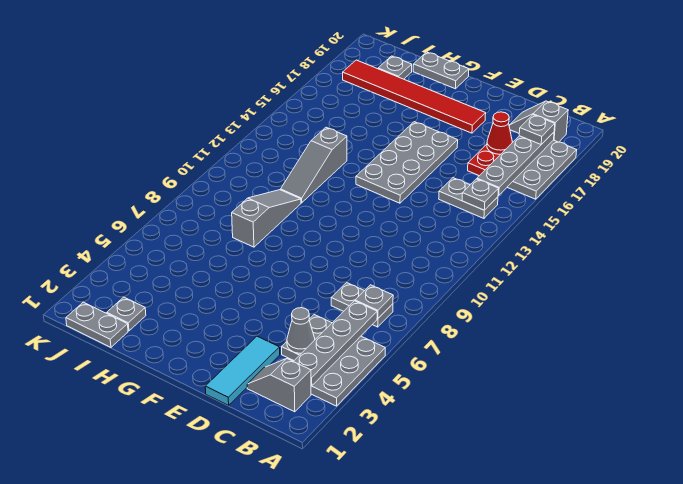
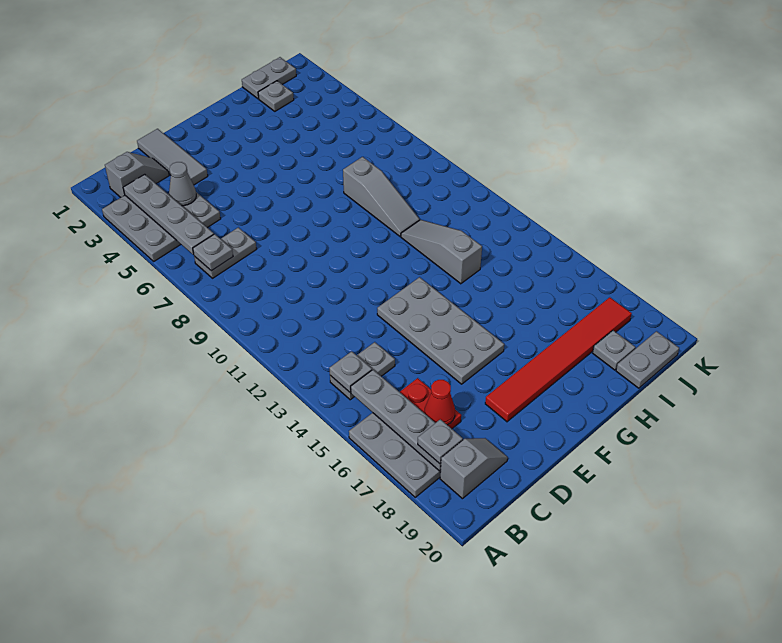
cyan 1x3 tile [205,336,280,405] -> grey 1x3 tile [137,129,208,185]
grey 1x2 plate [413,52,469,89] -> grey 1x2 plate moved to [616,331,679,388]

